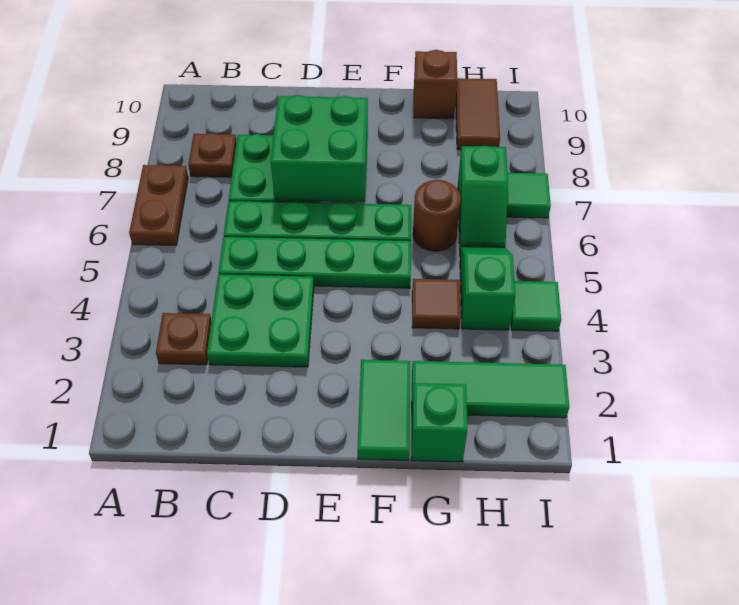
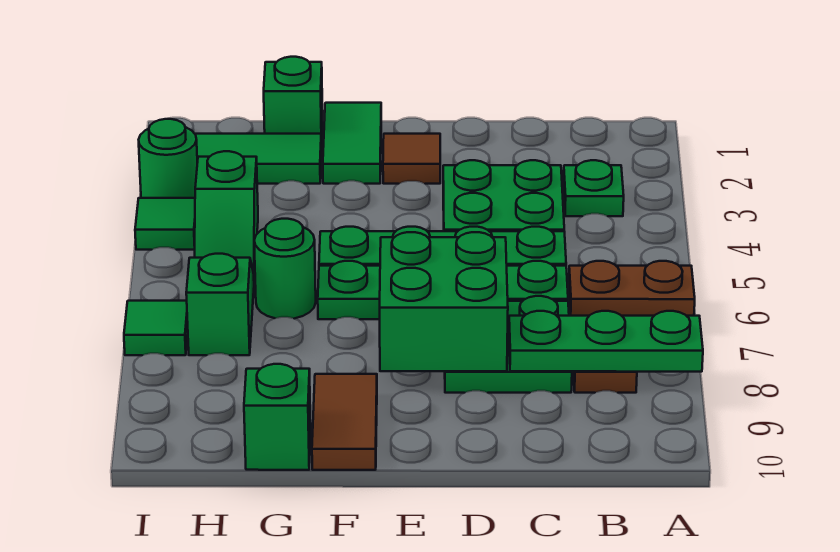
brown 1x2 plate [129,165,188,245] -> brown 1x2 plate turned to [569,261,695,316]
none -> green 1x3 plate [509,311,703,372]
brown 1x1 plate [156,313,211,365] -> green 1x1 plate [563,160,624,216]
brown 1x1 tile [412,279,461,329] -> brown 1x1 tile moved to [383,134,440,184]
brown 1x1 round brick [413,180,461,251] -> green 1x1 round brick [254,219,316,319]
brown 1x1 brick [414,50,457,119] -> green 1x1 brick [244,364,311,470]
brown 1x2 tile [456,78,500,150] -> brown 1x2 tile moved to [312,374,377,470]
none -> green 1x1 round brick [139,119,197,198]

